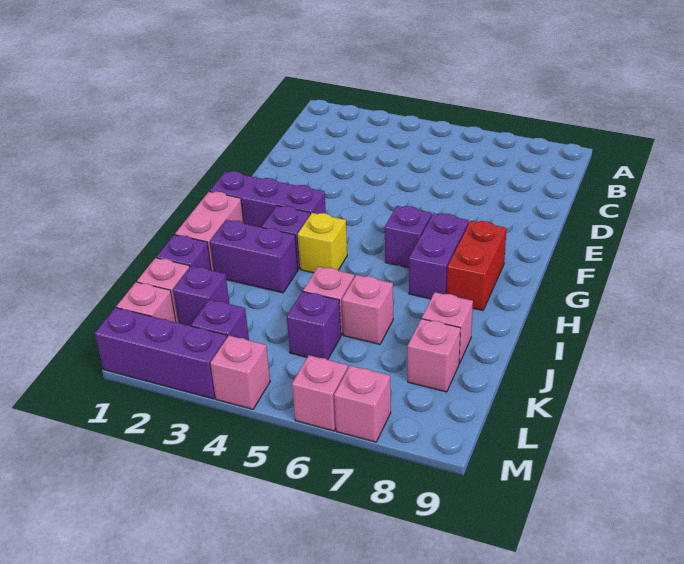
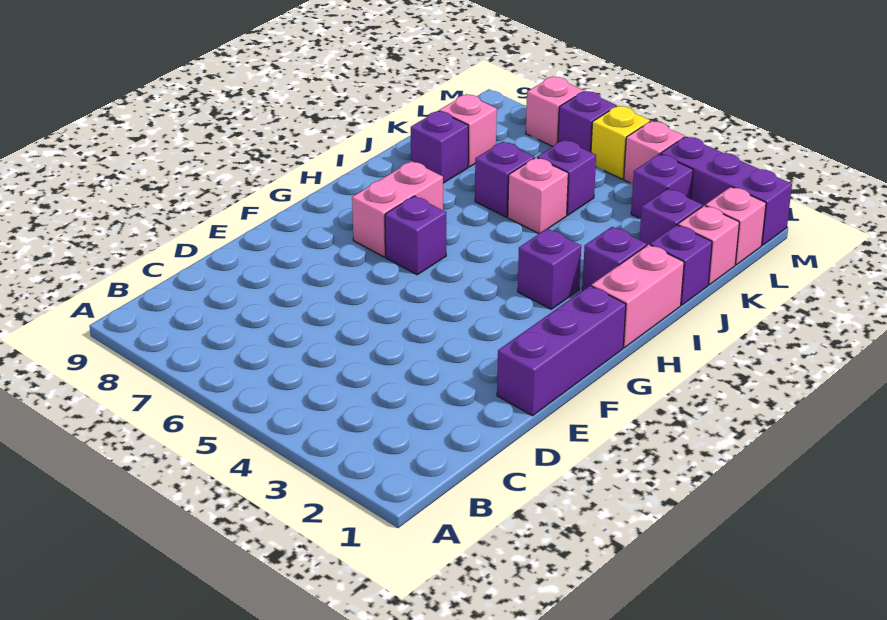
purple 1x3 brick [210,171,326,227] -> purple 1x3 brick turned to [497,286,626,416]
purple 1x2 brick [409,213,469,299] -> pink 1x2 brick [352,161,443,257]
red 1x2 brick [447,221,507,311] -> none
yellow 1x1 brick [298,213,347,273] -> yellow 1x1 brick moved to [591,106,650,179]
purple 1x2 brick [210,220,298,293] -> purple 1x1 brick [582,227,647,290]
pink 1x1 brick [342,275,393,344] -> purple 1x1 brick [475,142,534,217]
pink 1x1 brick [422,292,473,363] -> purple 1x1 brick [411,111,468,183]
pink 1x1 brick [292,355,348,431] -> purple 1x1 brick [558,91,616,152]

